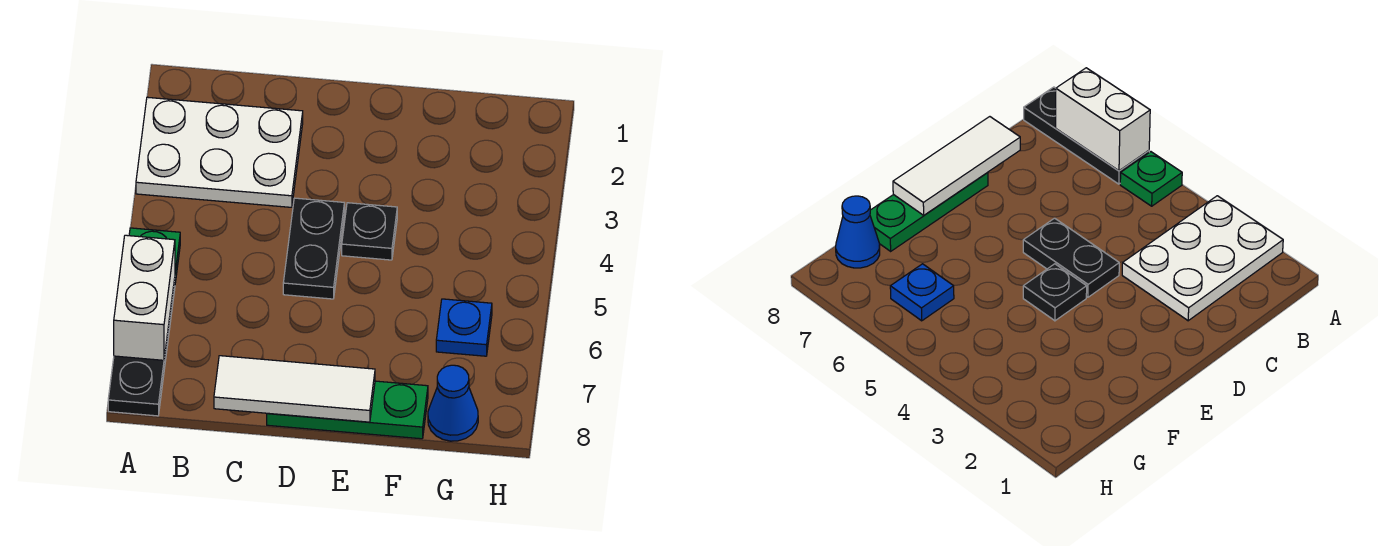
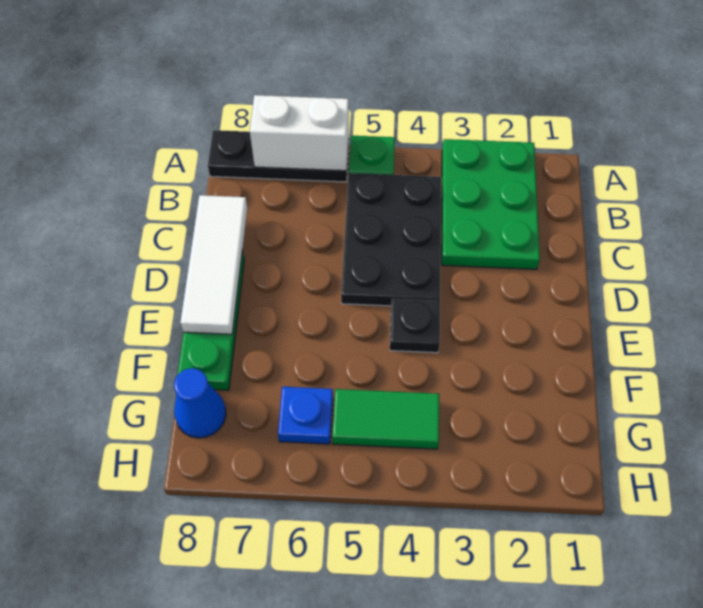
white 2x3 plate [136,97,303,207] -> green 2x3 plate [441,139,540,269]
black 1x2 plate [283,198,345,299] -> black 2x3 plate [341,173,441,306]
none -> green 1x2 tile [332,389,439,449]

